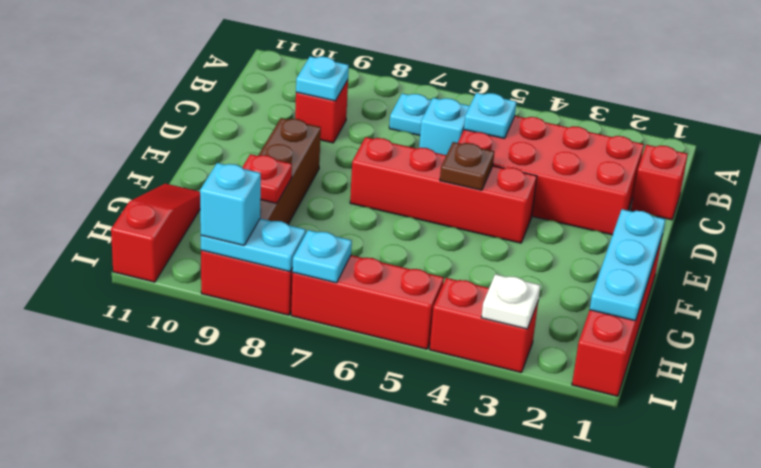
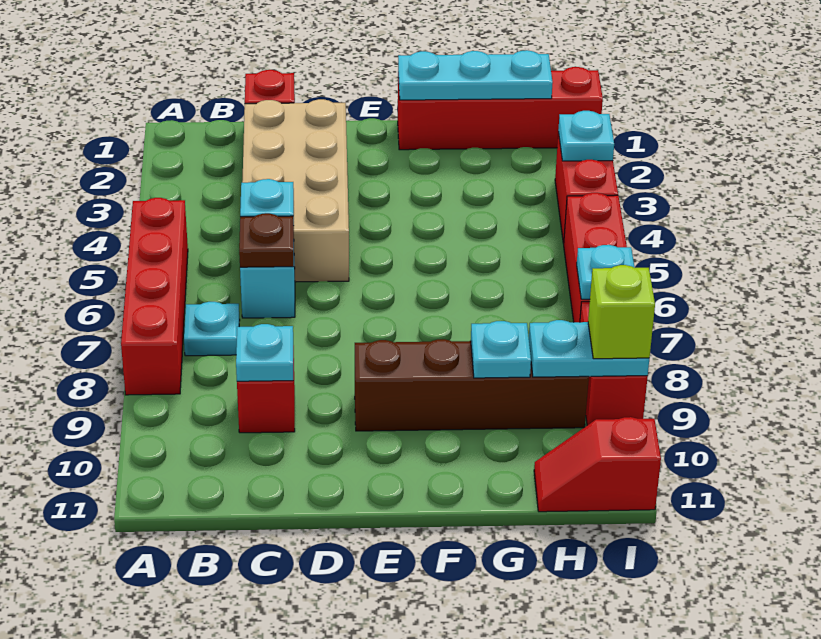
red 2x4 brick [458,116,644,235] -> tan 2x4 brick [242,99,349,282]
red 1x4 brick [350,137,537,243] -> red 1x4 brick moved to [121,198,188,395]
brown 1x1 plate [440,142,494,190] -> brown 1x1 plate moved to [239,213,294,267]
red 1x1 plate [242,154,292,203] -> cyan 1x1 plate [471,321,531,378]
red 1x3 slope [111,184,200,282] -> red 1x2 slope [534,417,661,512]
white 1x1 plate [481,274,540,329] -> cyan 1x1 plate [558,111,614,161]
cyan 1x2 plate [201,219,306,272] -> cyan 1x2 plate turned to [529,320,649,377]
cyan 1x1 brick [200,163,261,245] -> lime 1x1 brick [588,265,655,359]

